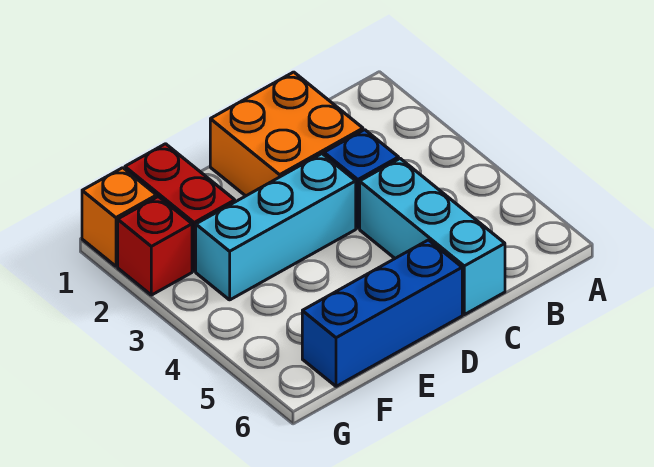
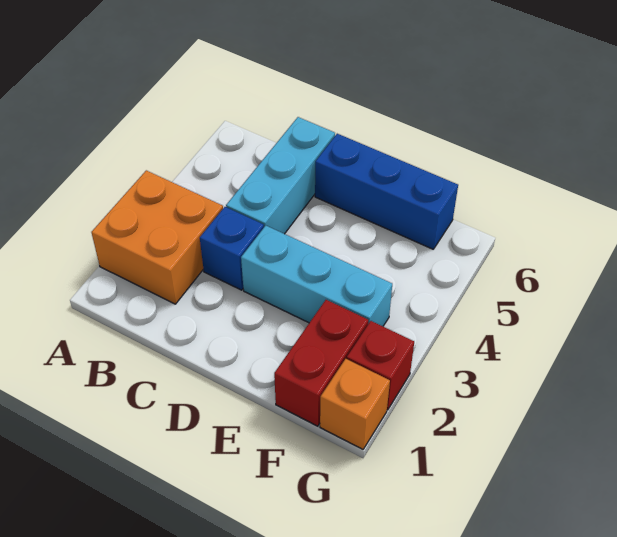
orange 2x2 brick [210,72,363,196] -> orange 2x2 brick moved to [91,170,223,304]

